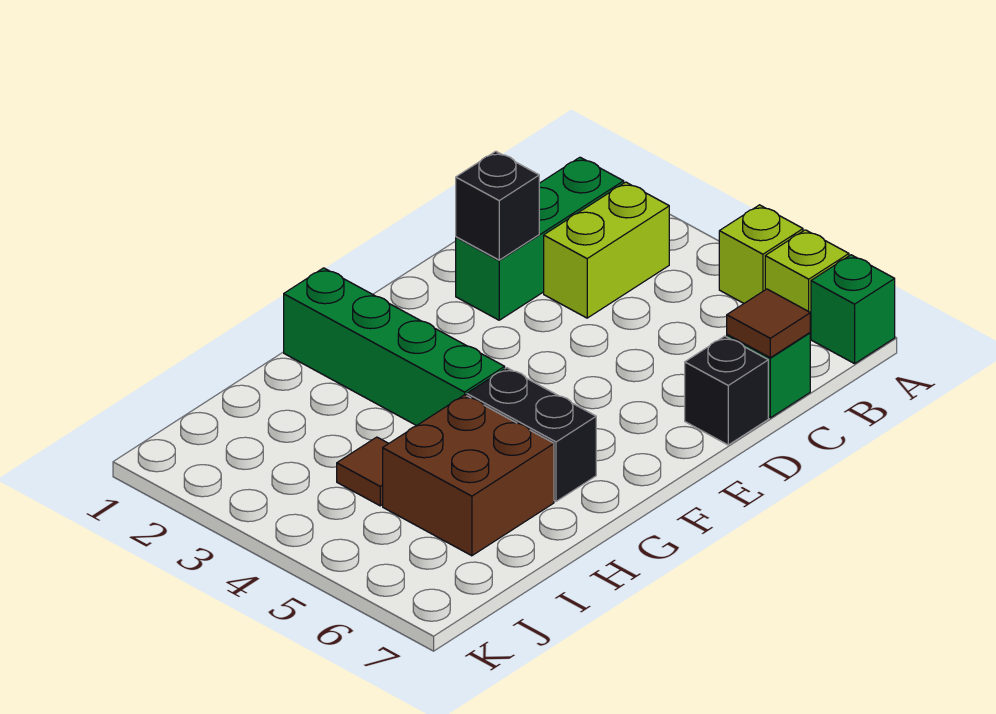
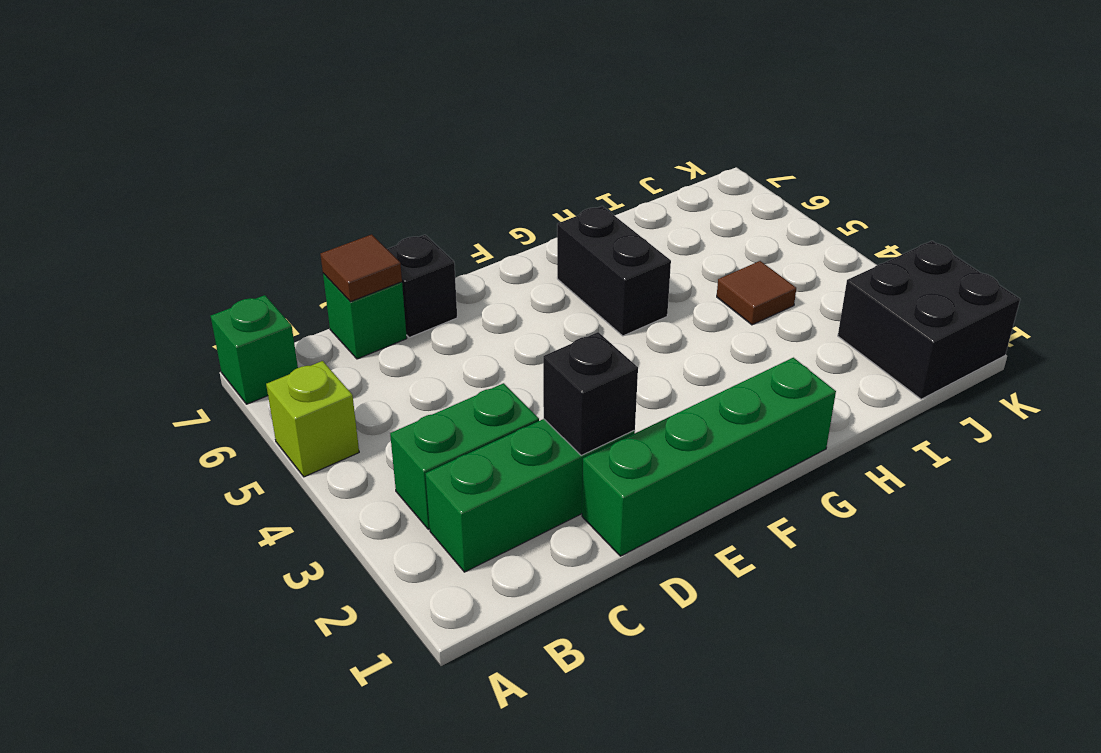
lime 1x1 brick [765,230,849,338] -> none
lime 1x2 brick [544,182,669,318] -> green 1x2 brick [390,383,539,529]
green 1x4 brick [284,268,505,426] -> green 1x4 brick turned to [582,358,836,556]
brown 2x2 brick [383,395,554,556] -> none
none -> black 2x2 brick [838,241,1020,399]

